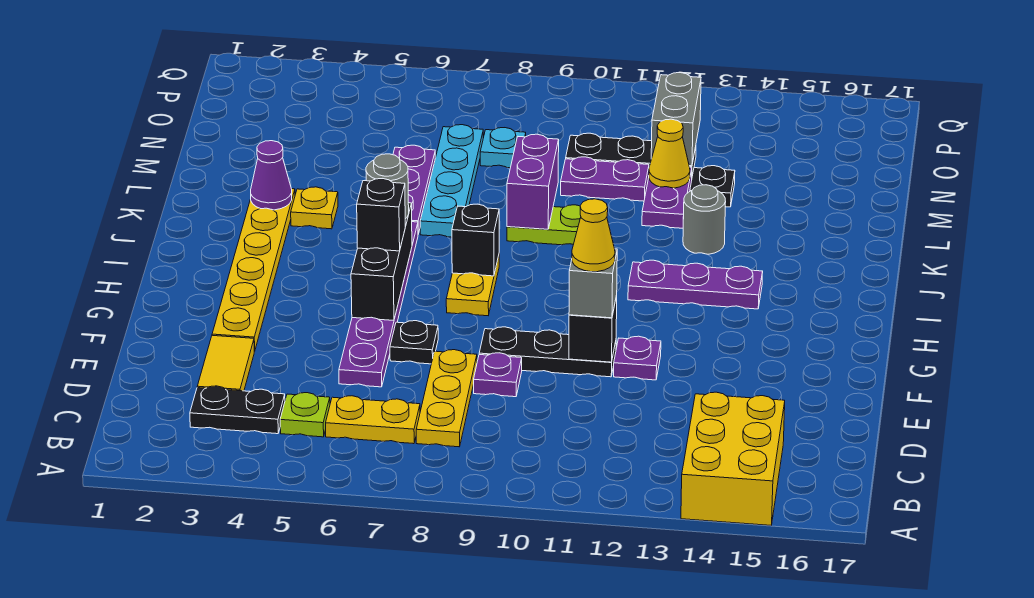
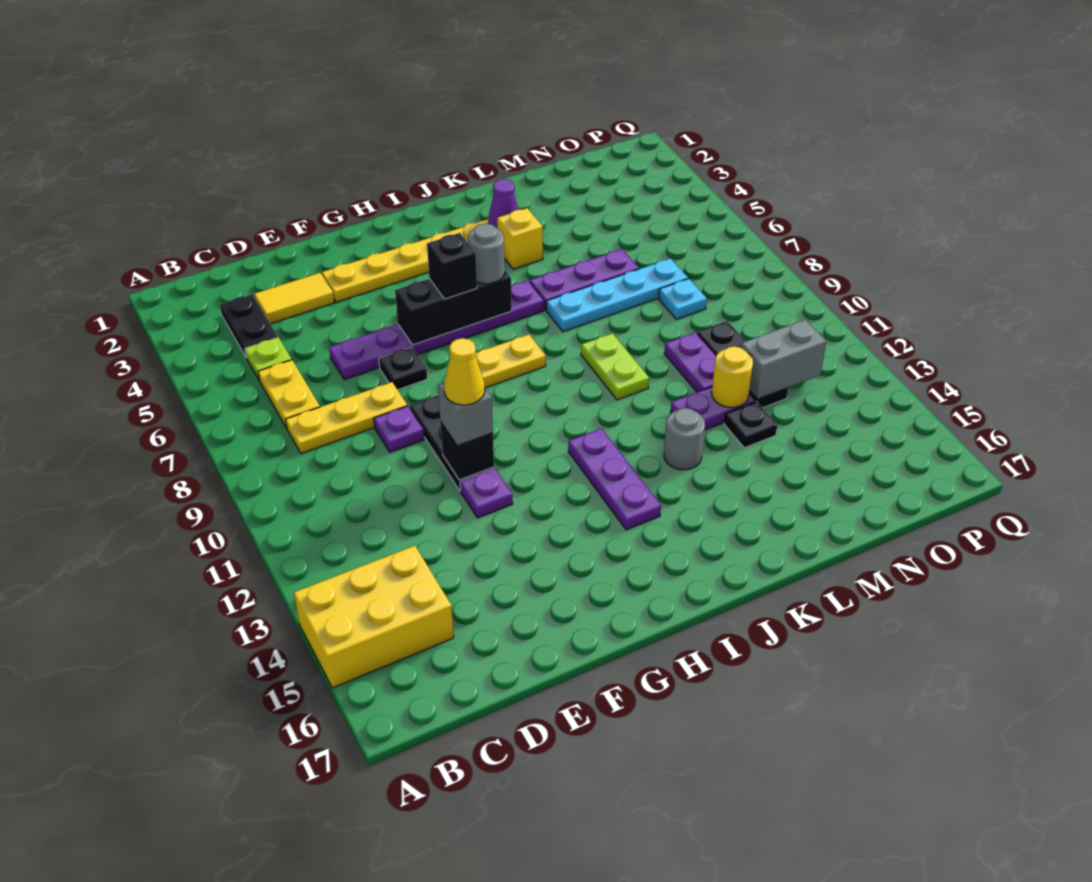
black 1x1 brick [452,204,499,276] -> none
yellow 1x1 plate [291,187,338,229] -> yellow 1x1 brick [497,208,543,269]
purple 1x2 brick [507,134,559,229] -> none
yellow 1x1 cone [649,119,690,188] -> yellow 1x1 round brick [712,346,753,407]

